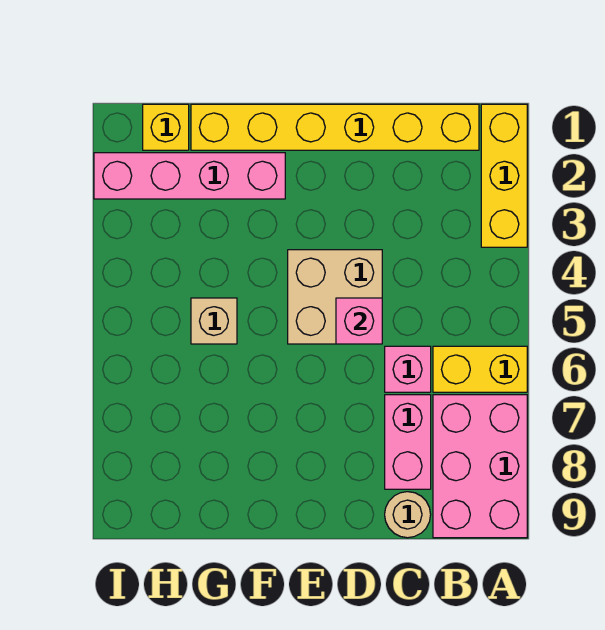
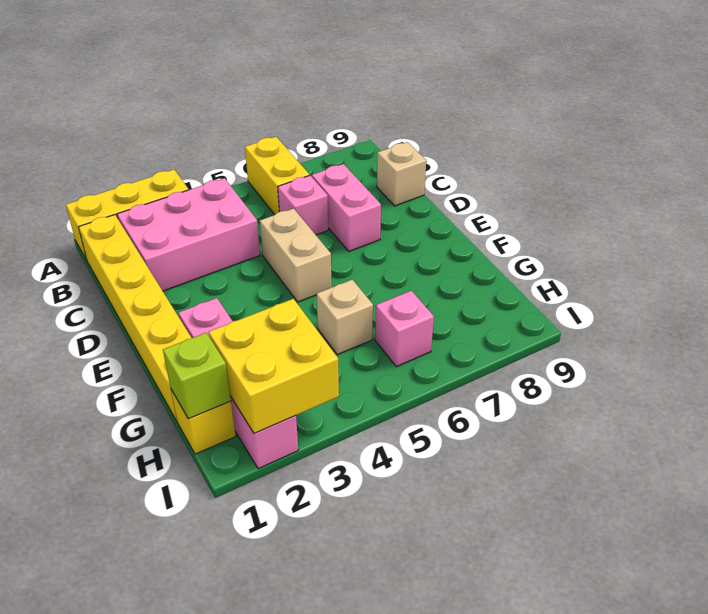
pink 2x3 brick [433,395,527,538] -> pink 2x3 brick moved to [117,178,260,291]
pink 1x2 brick [385,395,431,489] -> pink 1x2 brick turned to [312,164,381,251]
tan 1x1 round brick [385,492,431,538] -> tan 1x1 brick [377,142,426,206]
tan 2x2 brick [288,250,382,344] -> tan 1x2 brick [260,208,332,302]
pink 1x1 brick [336,298,382,344] -> pink 1x1 brick moved to [375,291,434,367]
none -> lime 1x1 brick [163,333,231,419]
none -> yellow 2x2 brick [209,299,339,434]

